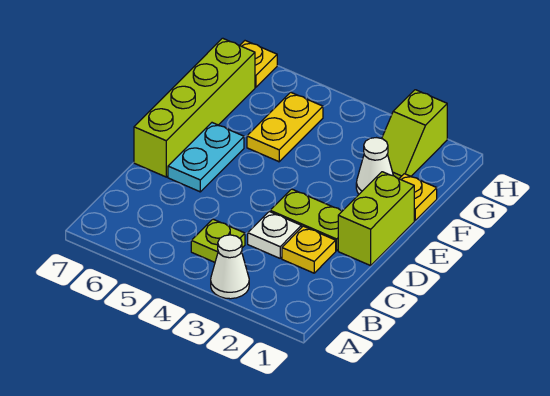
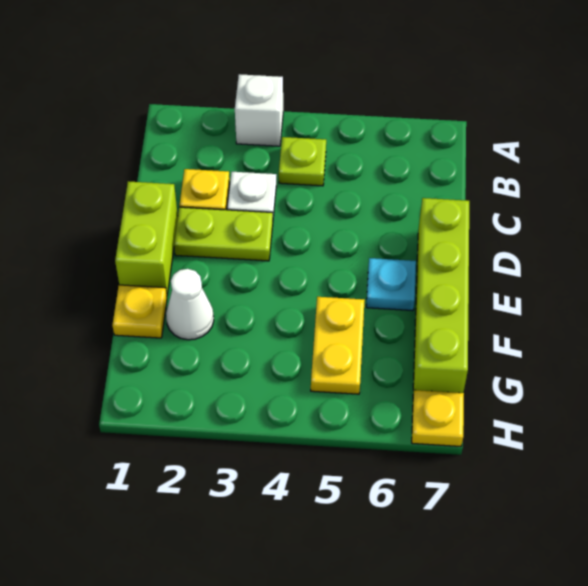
white 1x1 cone [211,235,249,299] -> white 1x1 brick [235,74,283,146]
cyan 1x2 plate [168,123,244,192] -> cyan 1x1 plate [366,258,416,311]
lime 1x2 slope [382,90,447,179] -> none

